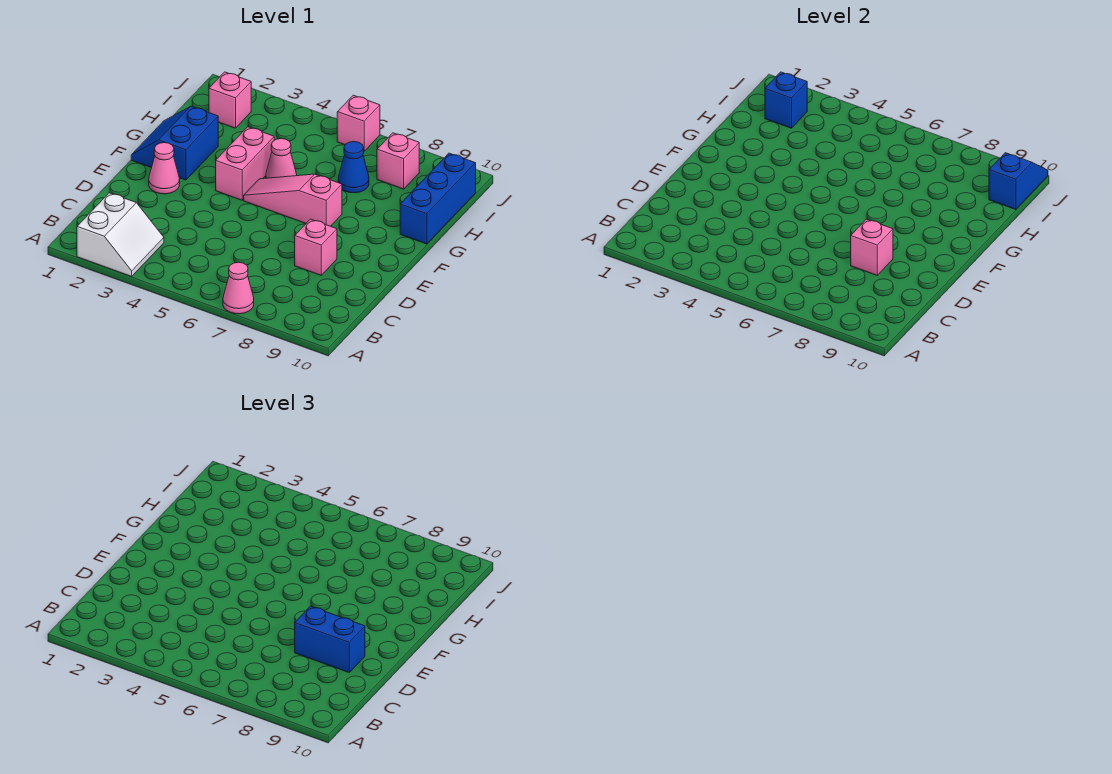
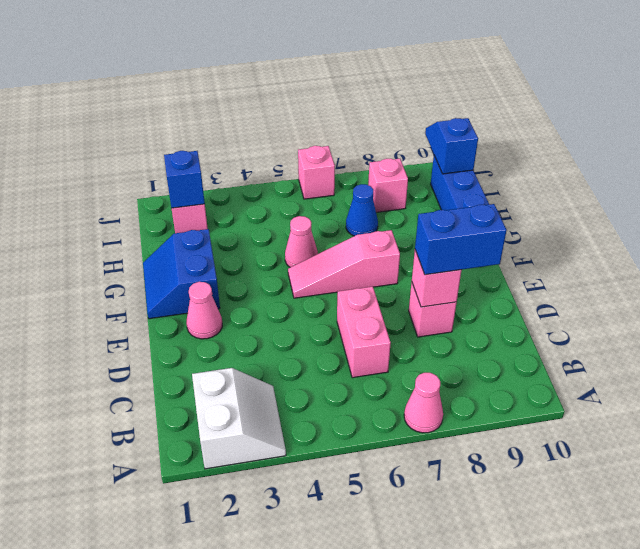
pink 1x2 brick [216,127,274,200] -> pink 1x2 brick moved to [337,287,391,378]

